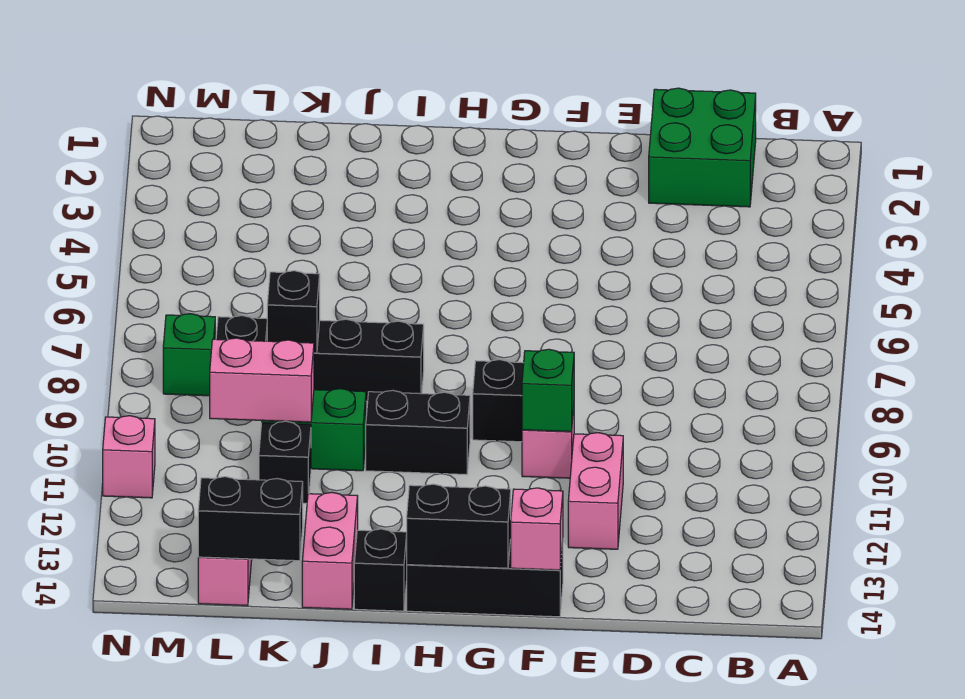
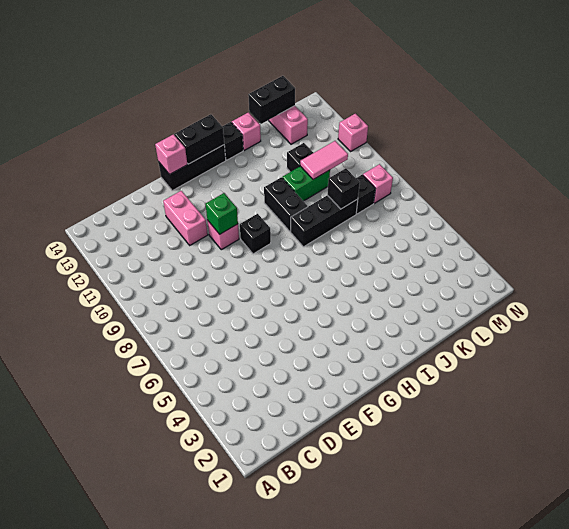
green 2x2 brick [649,88,756,207] -> none
black 1x2 brick [366,390,470,475] -> black 1x2 brick turned to [264,177,308,232]
pink 1x2 brick [302,492,358,609] -> pink 1x1 brick [232,112,261,150]
pink 1x2 brick [210,338,314,422] -> pink 1x2 tile [300,141,348,179]
green 1x1 brick [163,314,215,396] -> pink 1x1 brick [363,164,393,203]

